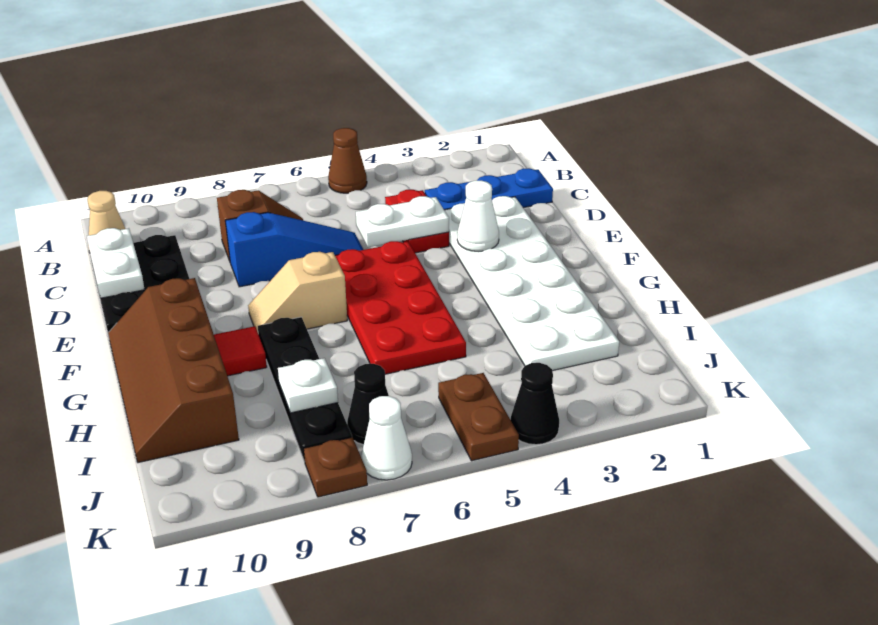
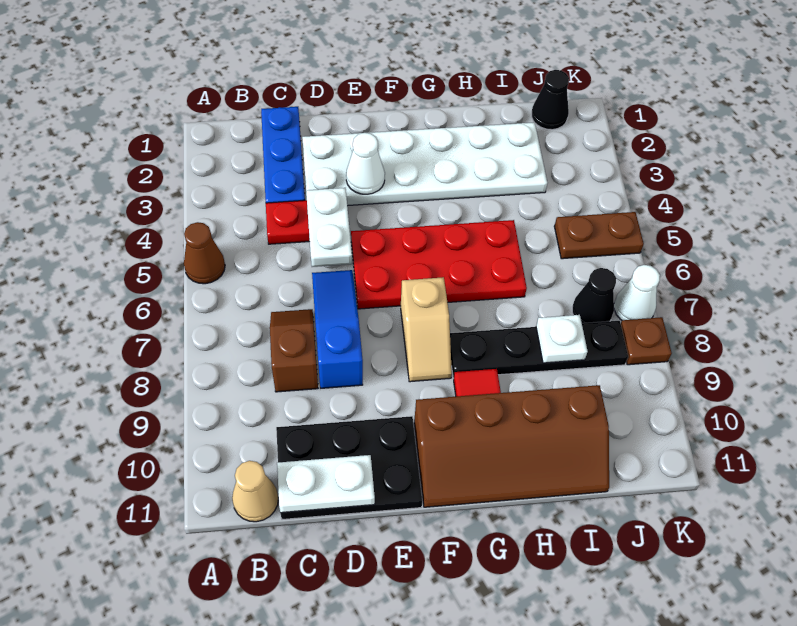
black 1x1 cone [510,363,559,445] -> black 1x1 cone moved to [532,70,569,130]

